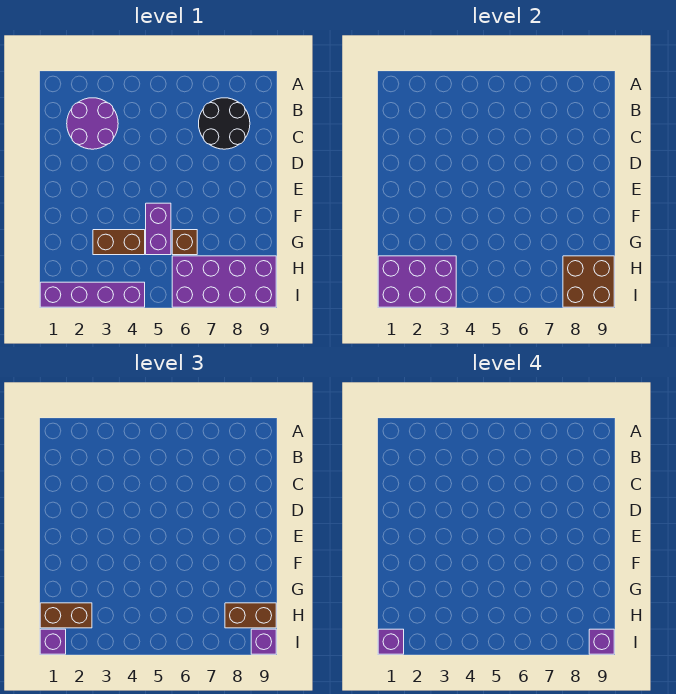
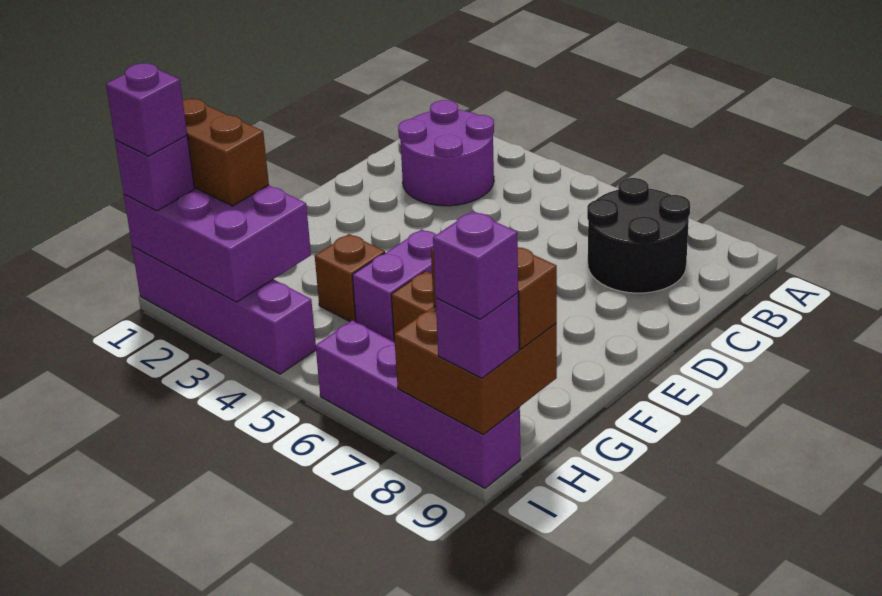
brown 1x2 brick [93,230,145,255] -> brown 1x1 brick [315,234,385,322]
purple 2x4 brick [172,256,276,307] -> purple 1x4 brick [316,320,520,488]

